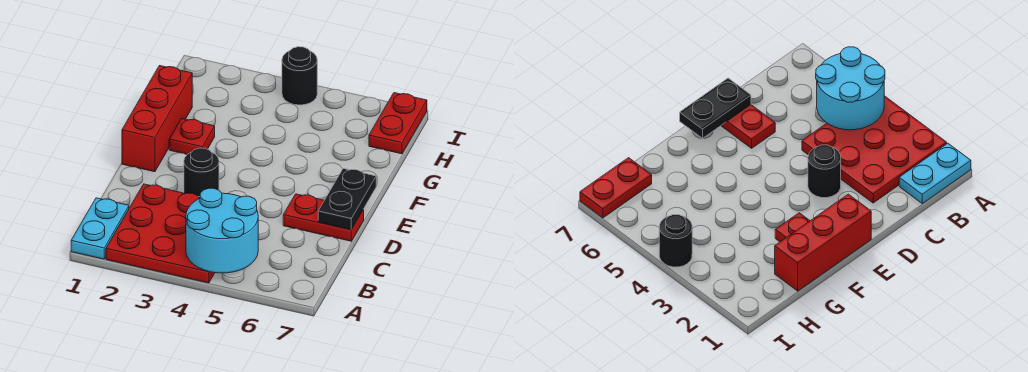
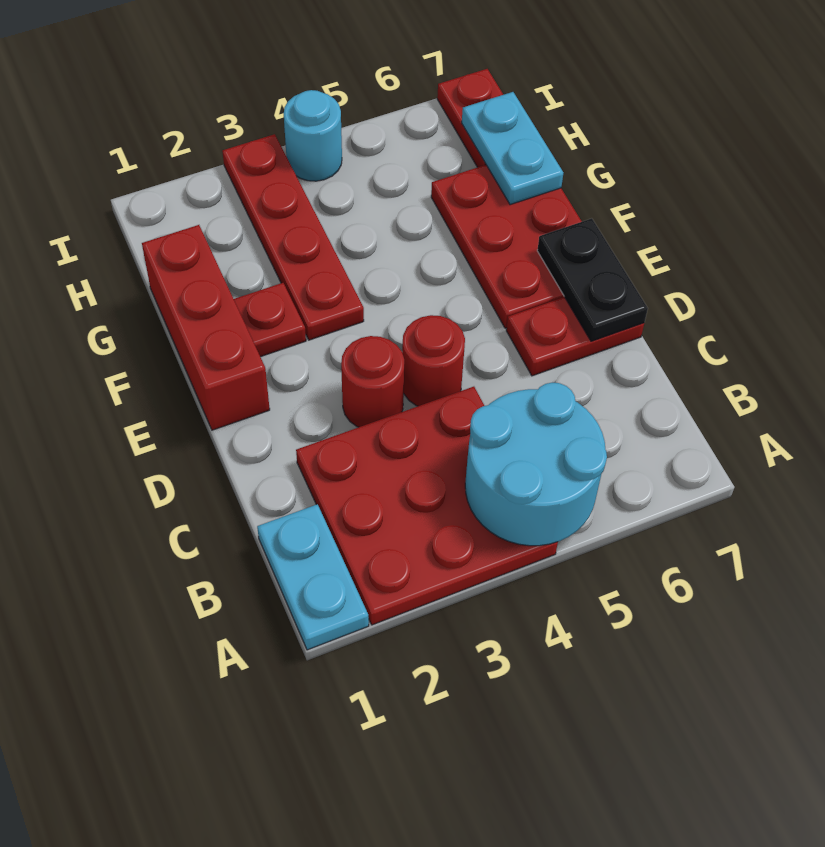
black 1x1 round brick [184,148,219,197] -> red 1x1 round brick [341,336,404,427]
none -> red 1x1 round brick [402,315,465,406]
none -> red 2x3 plate [431,165,582,328]
none -> red 1x4 plate [222,134,364,340]
none -> cyan 1x2 plate [462,92,563,205]
black 1x1 round brick [282,47,317,105] -> cyan 1x1 round brick [284,90,342,181]

